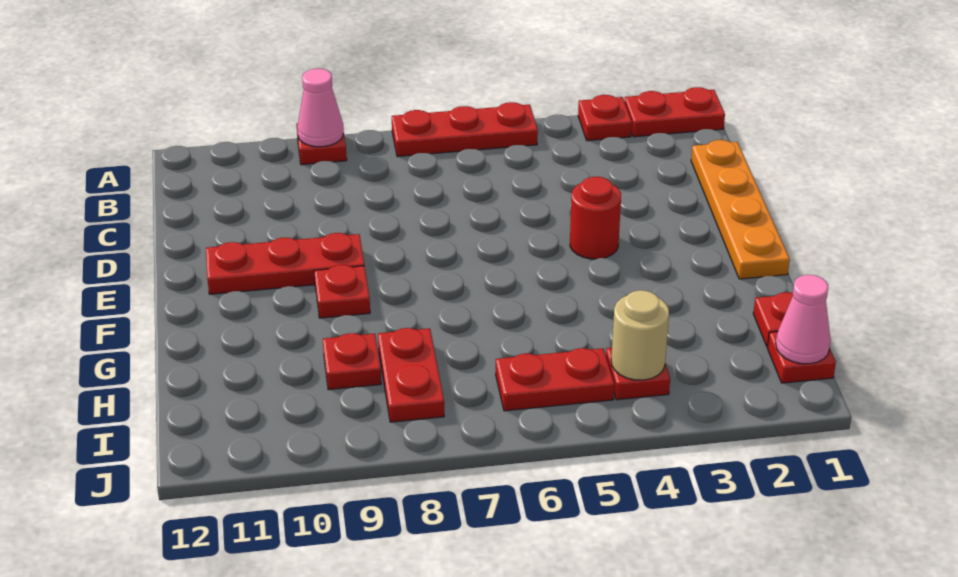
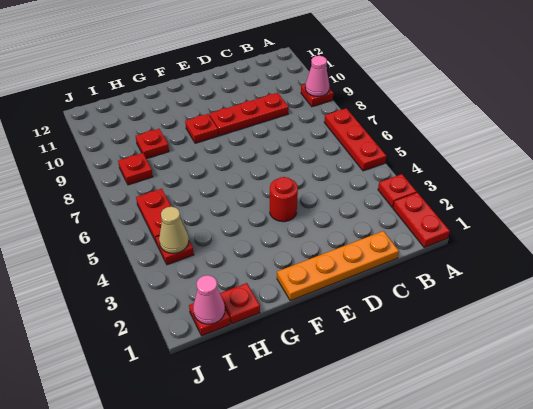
red 1x3 plate [206,233,364,294] -> red 1x3 plate turned to [209,93,289,136]
red 1x2 plate [378,328,444,422] -> red 1x1 plate [118,153,153,185]
tan 1x1 round brick [611,290,669,380] -> tan 1x1 cone [159,207,189,253]

